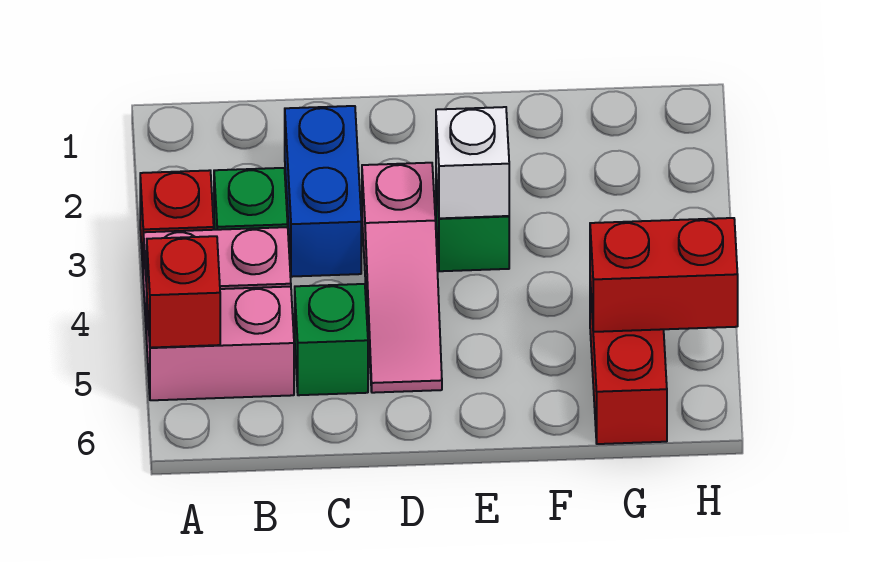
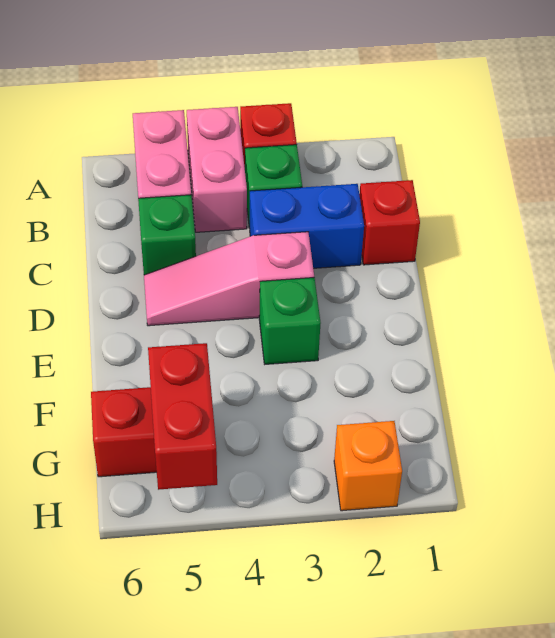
red 1x1 brick [147,236,220,348] -> red 1x1 brick moved to [359,180,420,265]
white 1x1 brick [436,107,509,218] -> none
none -> orange 1x1 brick [334,421,402,511]

